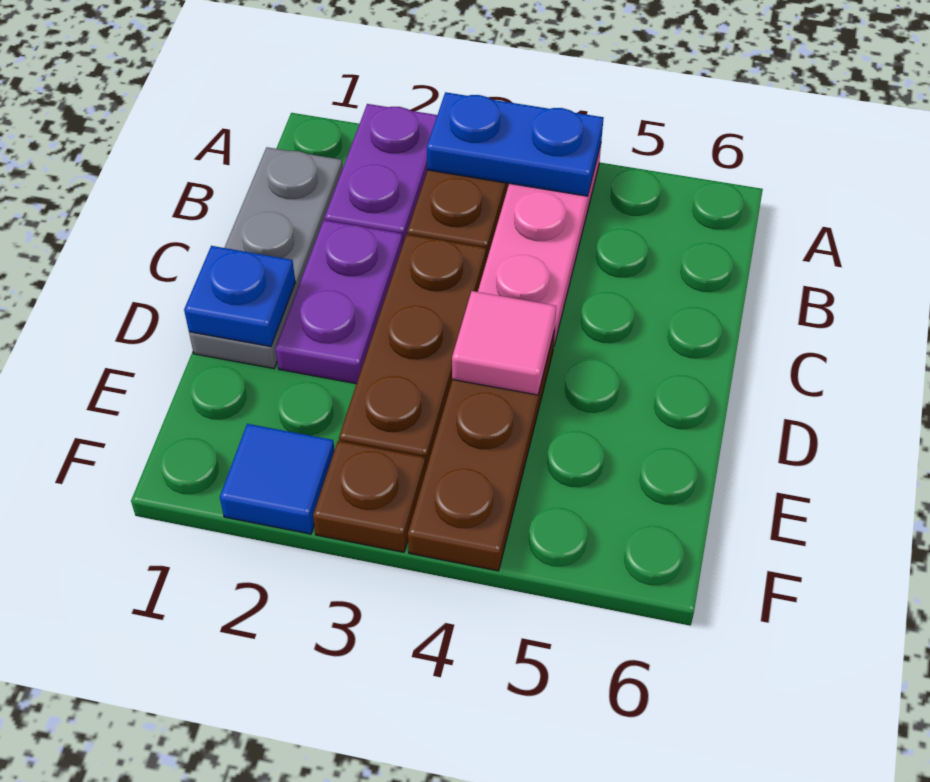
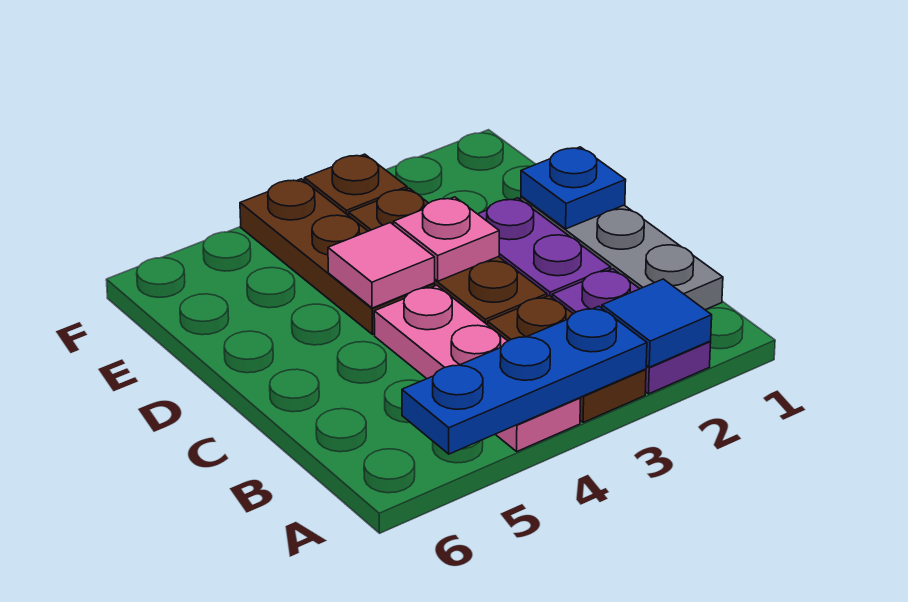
blue 1x2 plate [427,92,604,196] -> blue 1x3 plate [402,306,647,454]
none -> pink 1x1 plate [394,197,499,281]
blue 1x1 tile [220,424,334,534] -> blue 1x1 tile moved to [602,279,712,367]

